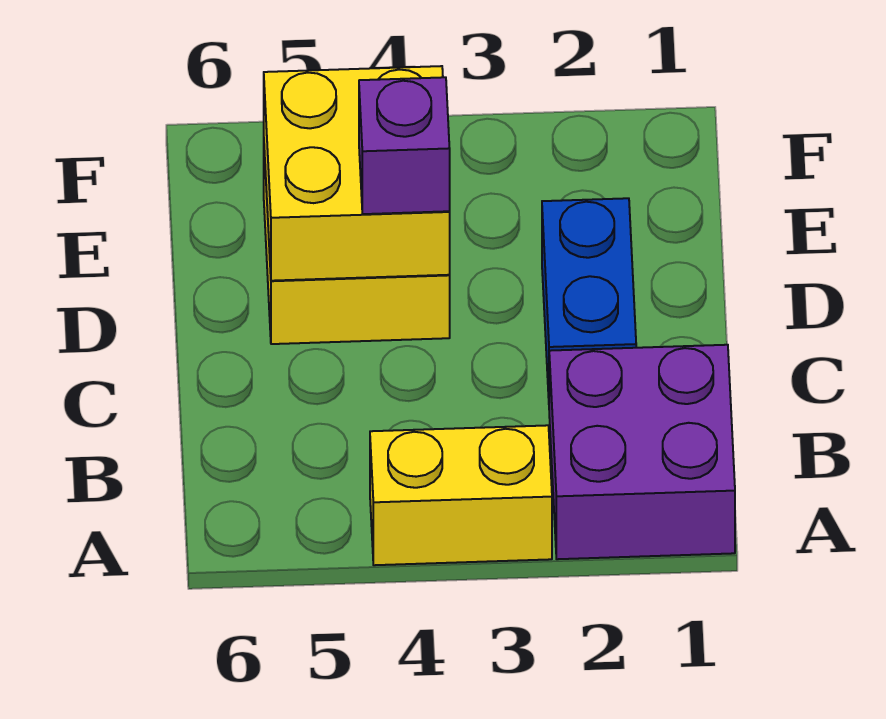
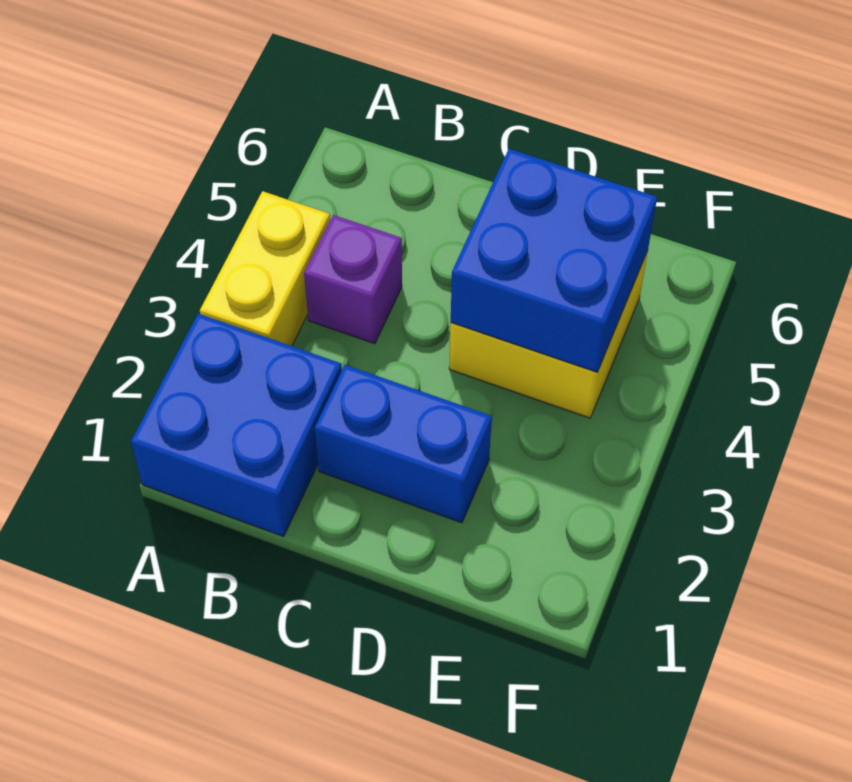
purple 2x2 brick [549,345,735,559] -> blue 2x2 brick [131,314,342,536]
yellow 2x2 brick [264,66,450,281] -> blue 2x2 brick [451,149,657,373]
purple 1x1 brick [359,77,450,214] -> purple 1x1 brick moved to [304,215,402,344]

